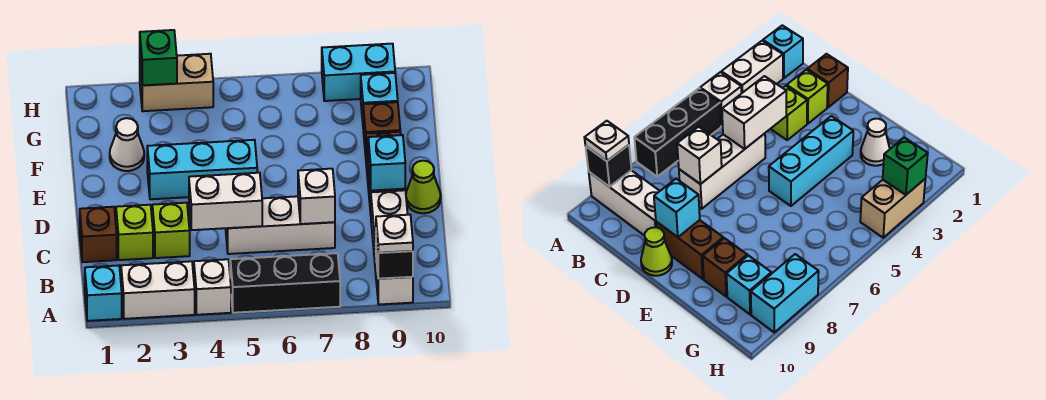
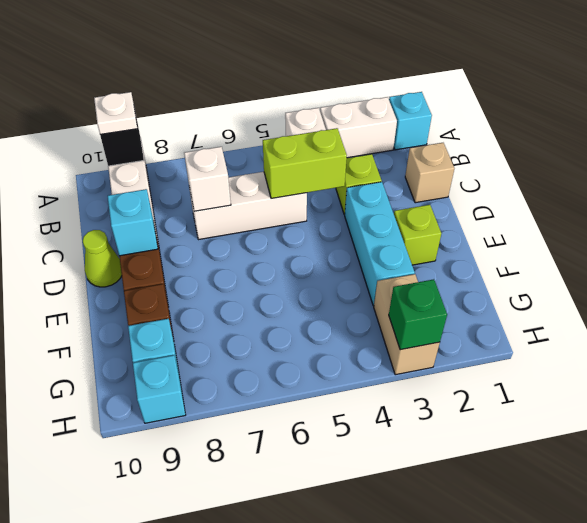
black 1x3 brick [230,253,340,313] -> none
brown 1x1 brick [80,207,117,262] -> tan 1x1 brick [405,143,454,203]
lime 1x1 brick [116,205,153,260] -> lime 1x1 brick moved to [394,205,441,265]
white 1x2 brick [189,173,262,230] -> lime 1x2 brick [263,128,347,199]
cyan 1x3 brick [147,140,257,199] -> cyan 1x3 brick turned to [344,182,415,306]
white 1x1 cone [110,118,144,171] -> none
tan 1x2 brick [140,54,213,111] -> tan 1x2 brick turned to [374,274,440,375]
cyan 1x2 brick [322,44,395,101] -> cyan 1x1 brick [133,355,185,423]

